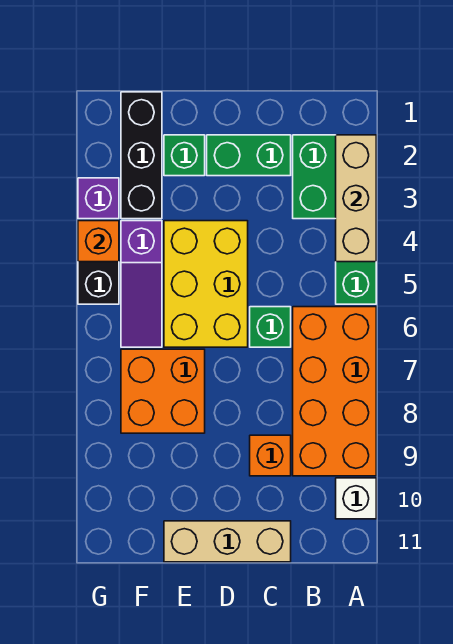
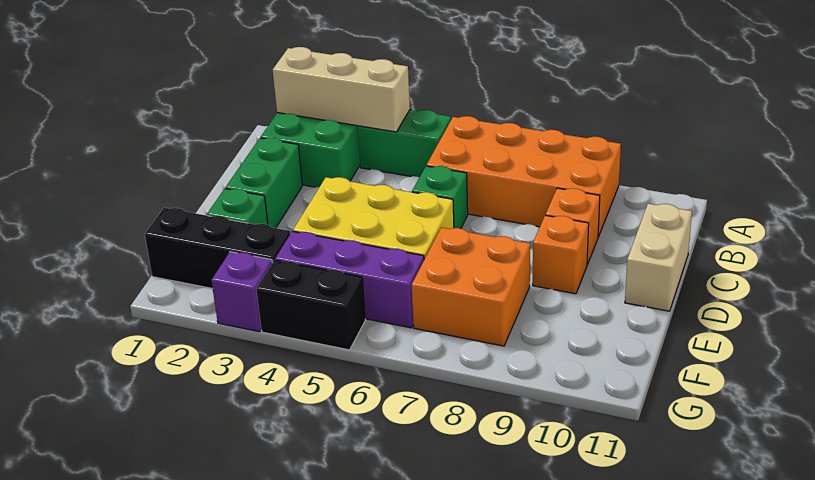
white 1x1 brick [336,478,376,519] -> none
tan 1x3 brick [164,521,291,562] -> tan 1x2 brick [625,204,692,311]
purple 1x3 slope [121,221,162,347] -> purple 1x3 brick [275,231,424,328]
orange 1x1 brick [78,221,119,262] -> orange 1x1 brick moved to [533,215,589,294]

